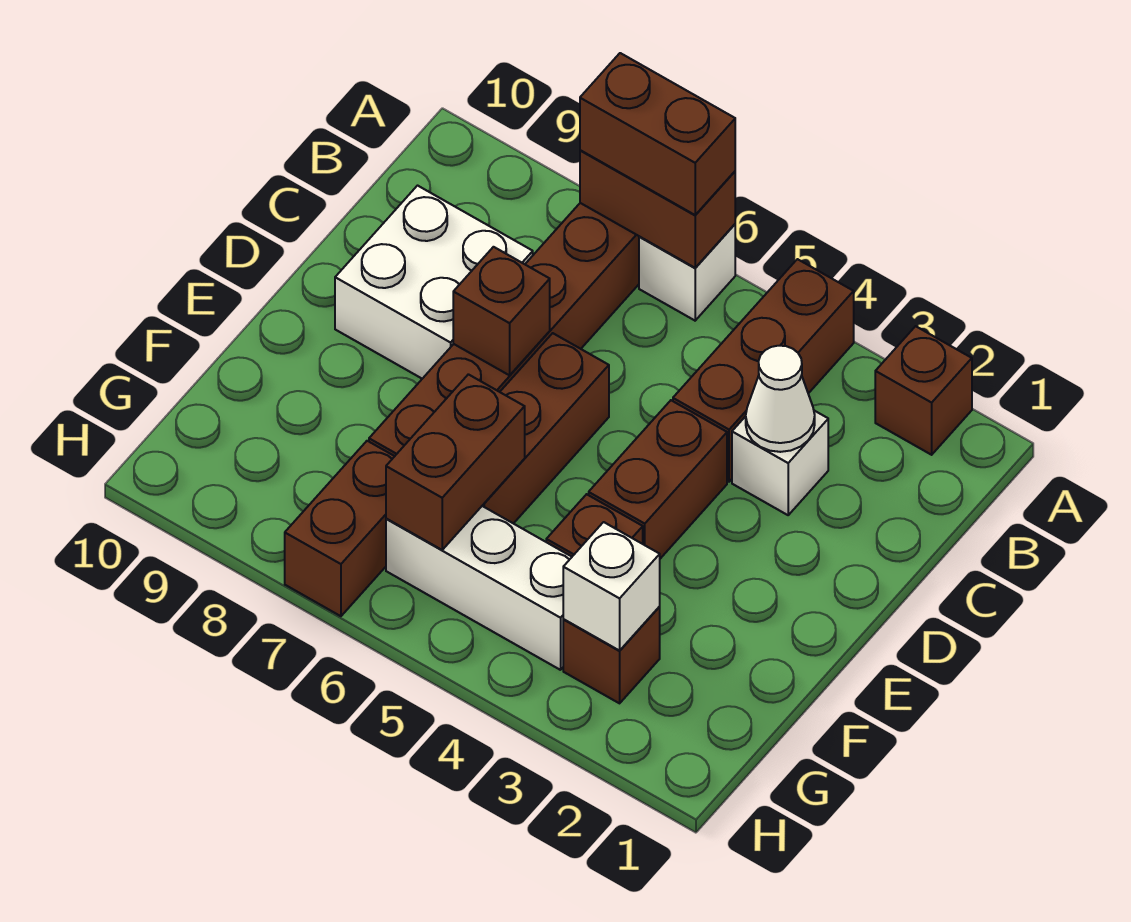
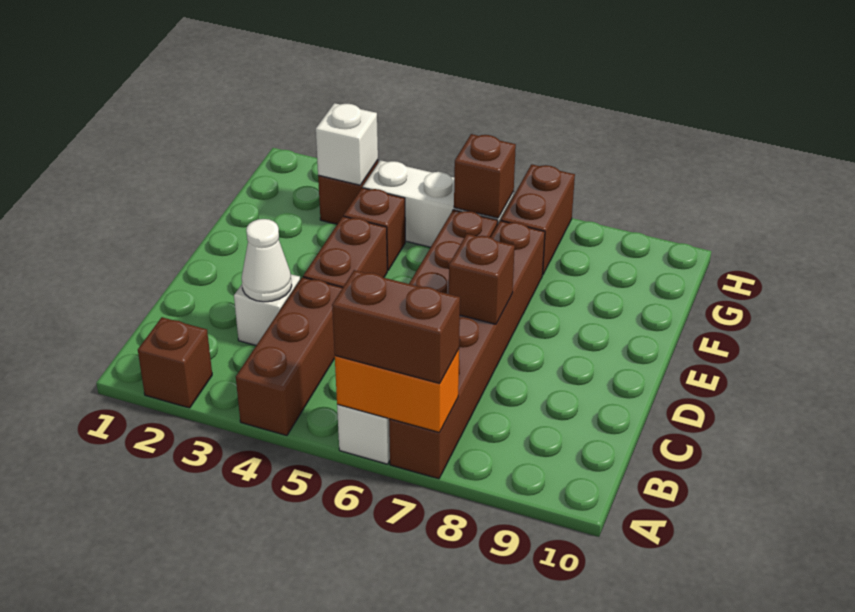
brown 1x2 brick [580,150,735,268] -> orange 1x2 brick [335,349,459,432]
white 2x2 brick [335,186,533,379] -> none
brown 1x2 brick [386,374,525,550] -> brown 1x1 brick [454,134,516,218]

